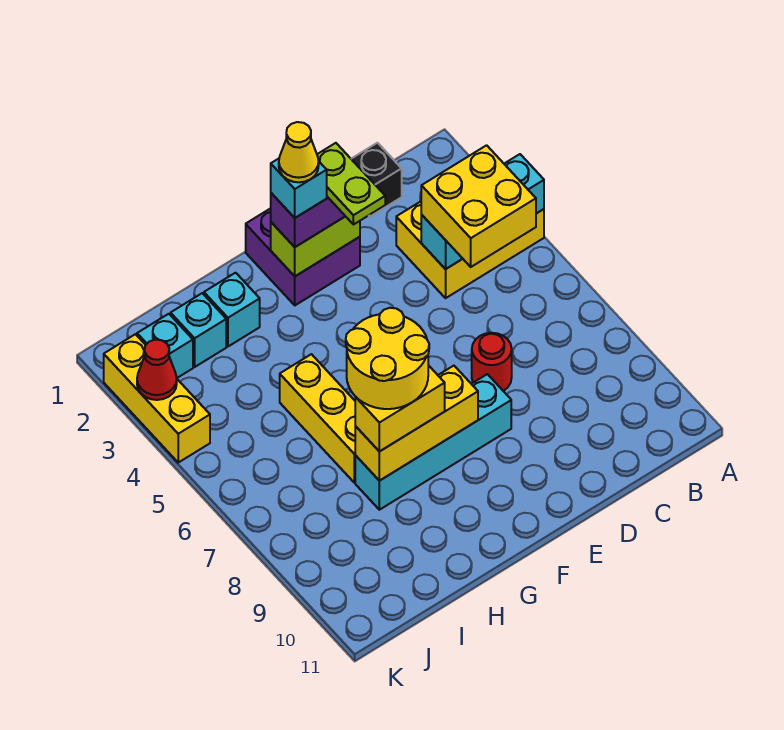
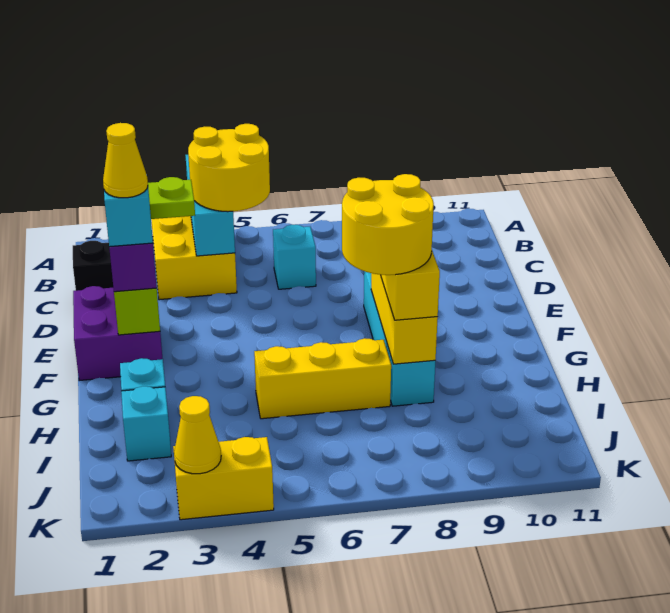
yellow 2x2 brick [421,145,536,267] -> yellow 2x2 round brick [188,124,270,212]
red 1x1 round brick [472,333,512,391] -> none
cyan 1x1 brick [137,314,193,378] -> cyan 1x1 brick moved to [273,225,316,289]
yellow 1x3 brick [104,334,210,462] -> yellow 1x2 brick [173,437,274,520]
red 1x1 cone [137,340,177,400] -> yellow 1x1 cone [174,396,221,474]

